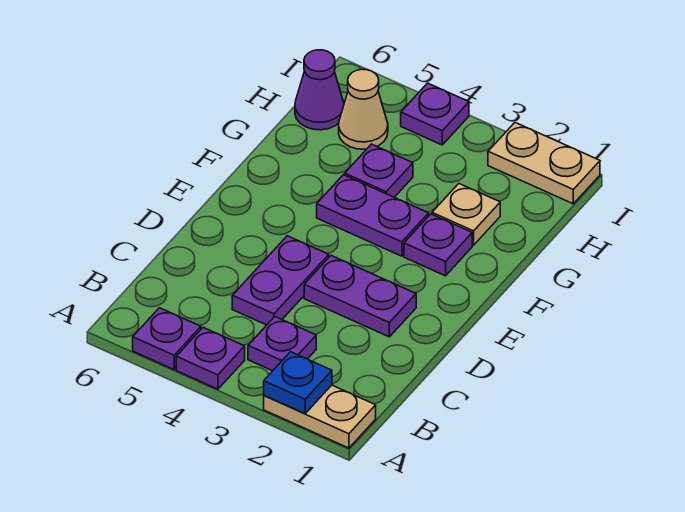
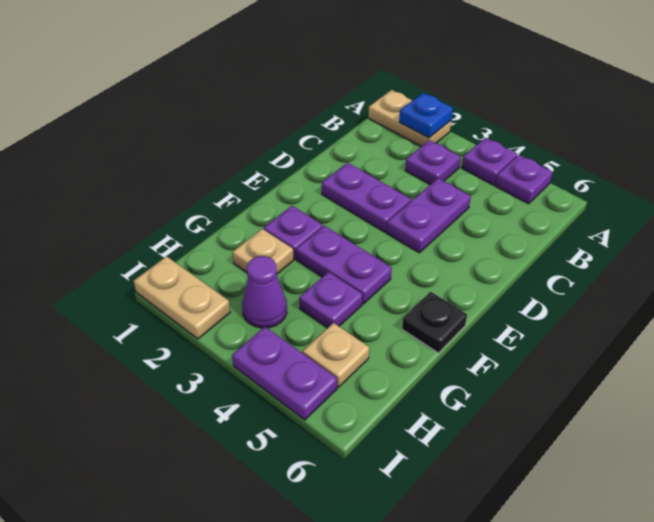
none -> black 1x1 plate [402,292,467,353]
tan 1x1 cone [339,69,388,149] -> tan 1x1 plate [303,323,369,387]
purple 1x1 cone [295,50,344,130] -> purple 1x1 cone moved to [242,256,287,328]
purple 1x1 plate [401,83,469,145] -> purple 1x2 plate [232,327,337,420]

